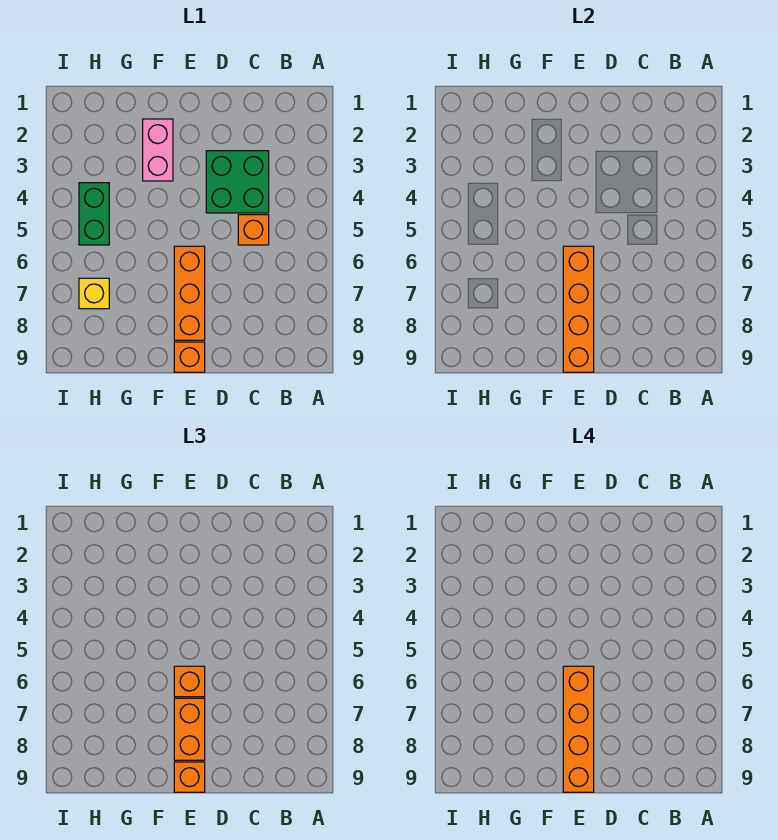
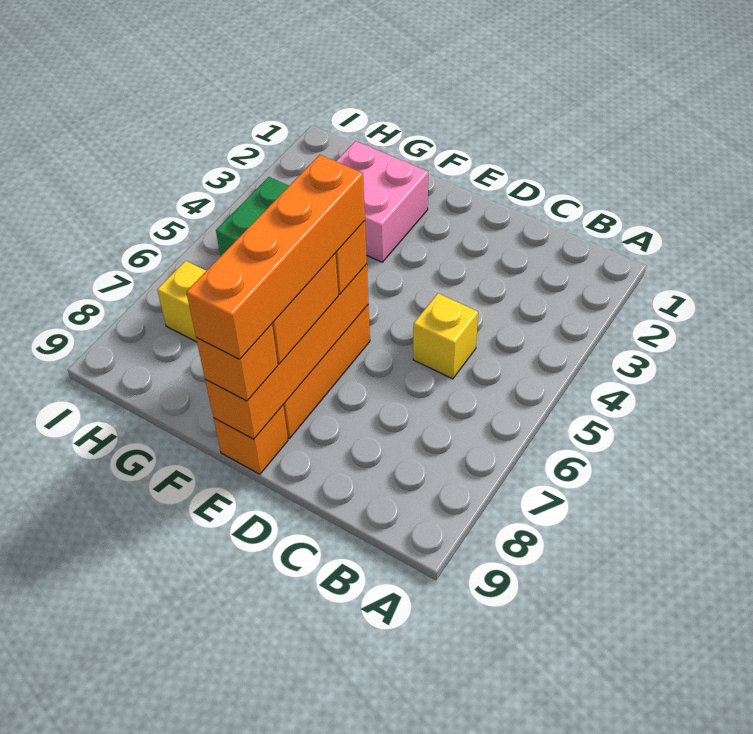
green 2x2 brick [206,151,269,213] -> none
orange 1x1 brick [238,215,269,245] -> yellow 1x1 brick [413,293,478,379]
pink 1x2 brick [143,119,173,181] -> pink 2x2 brick [337,141,428,262]

